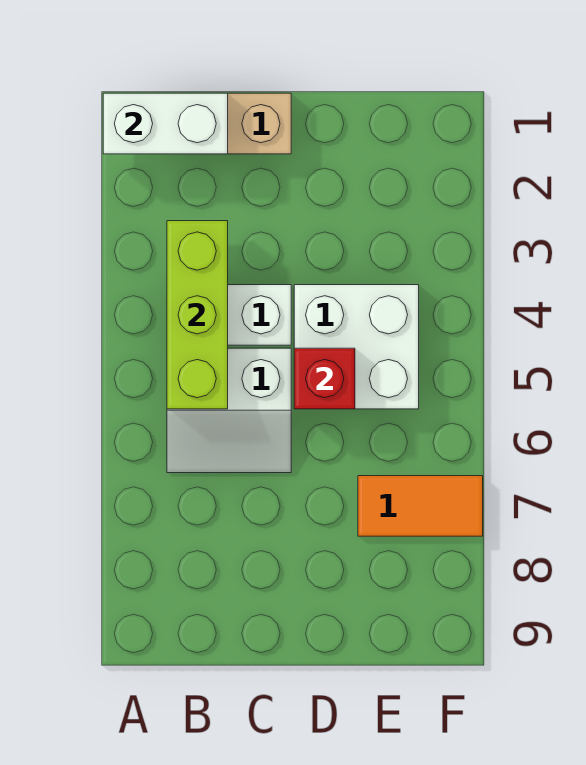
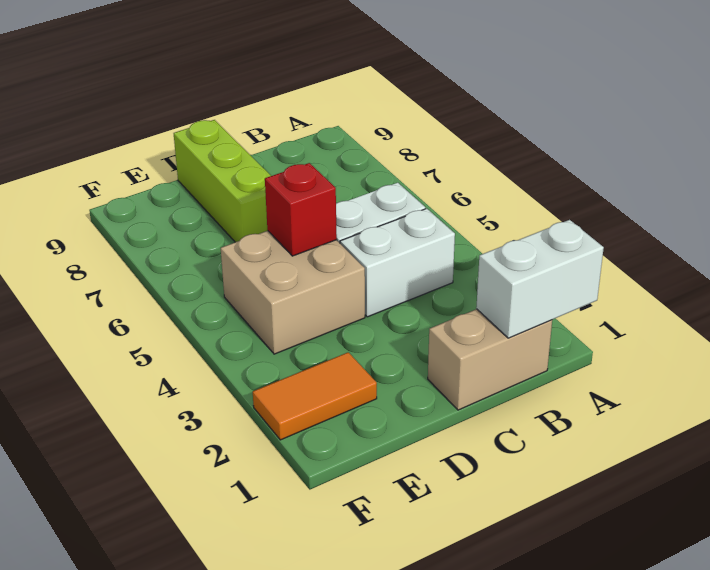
lime 1x3 brick [167,221,228,409] -> lime 1x3 brick moved to [174,120,271,242]
white 2x2 brick [294,285,419,409] -> tan 2x2 brick [221,231,365,354]
orange 1x2 tile [358,476,483,536] -> orange 1x2 tile moved to [253,352,377,440]

